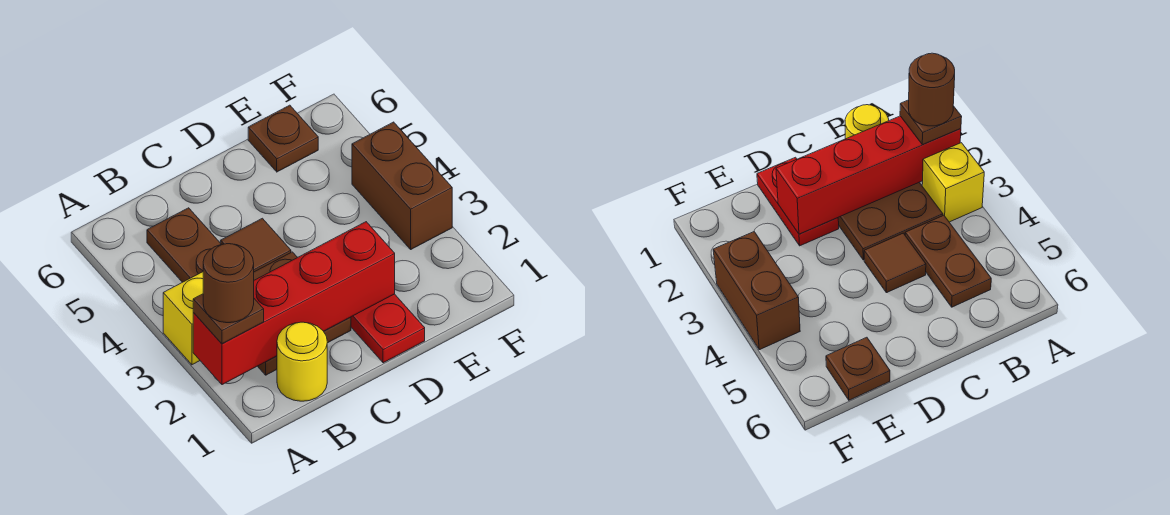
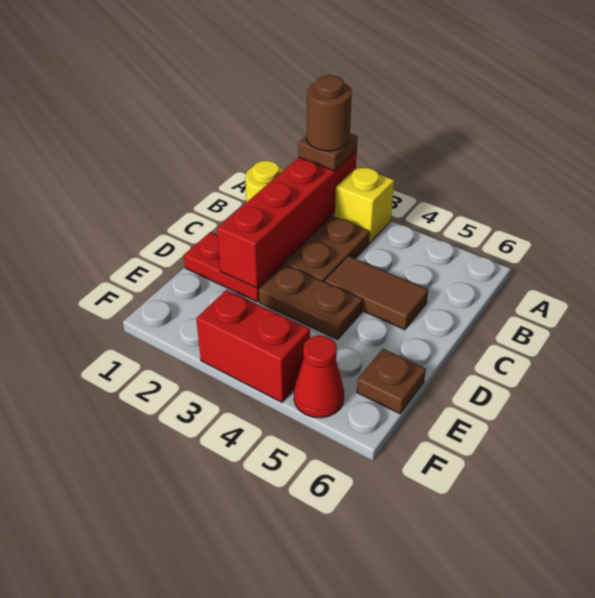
brown 1x2 plate [147,208,221,282] -> brown 1x2 plate moved to [259,265,363,339]
brown 1x1 tile [221,218,291,272] -> brown 1x2 tile [325,256,428,330]
brown 1x2 brick [352,122,452,249] -> red 1x2 brick [196,290,310,402]
none -> red 1x1 cone [294,336,344,418]

